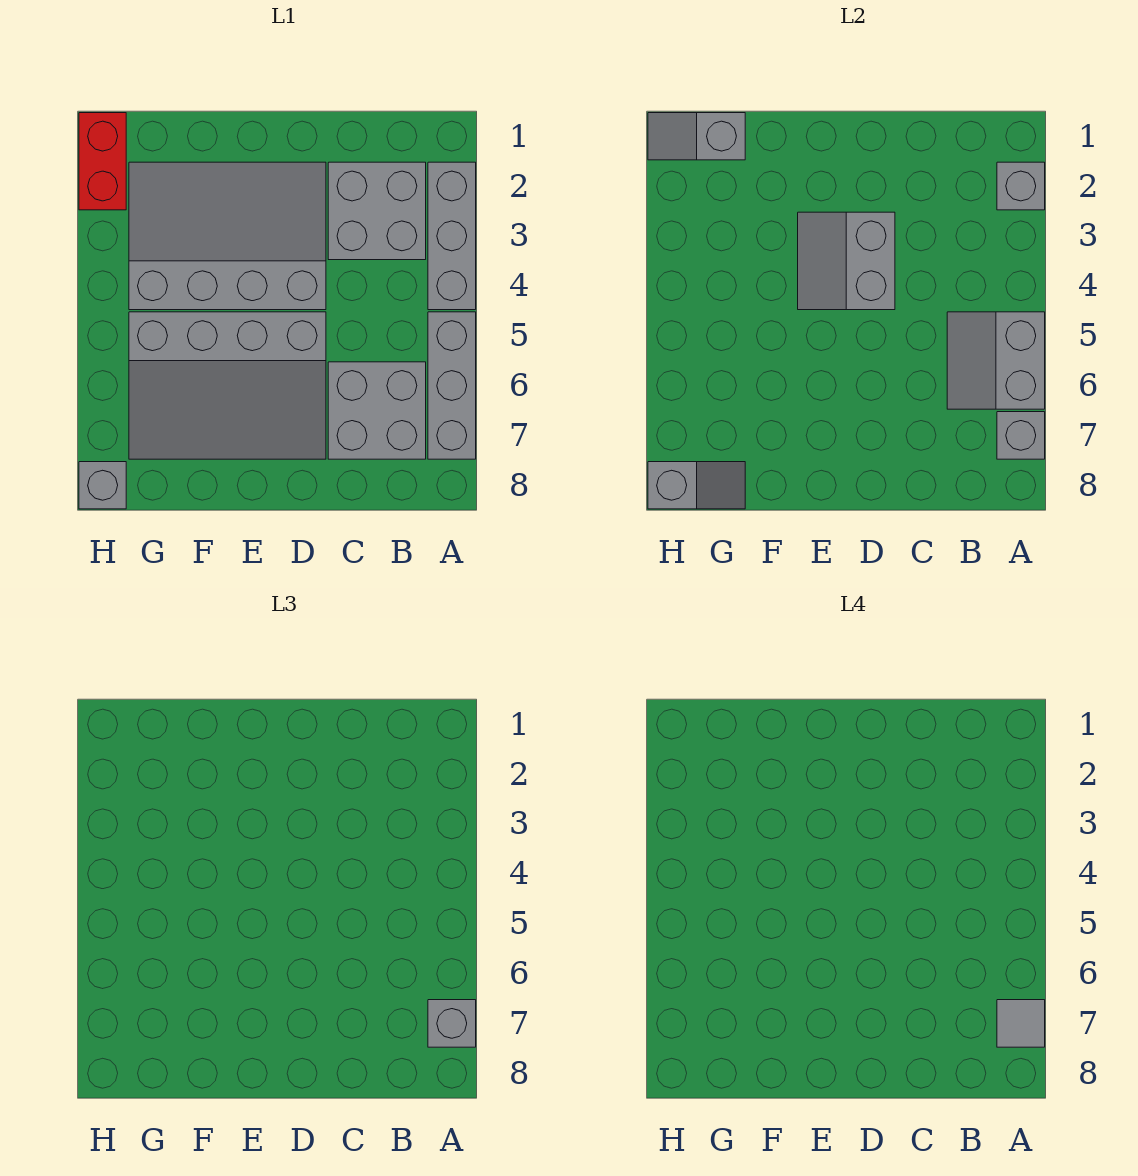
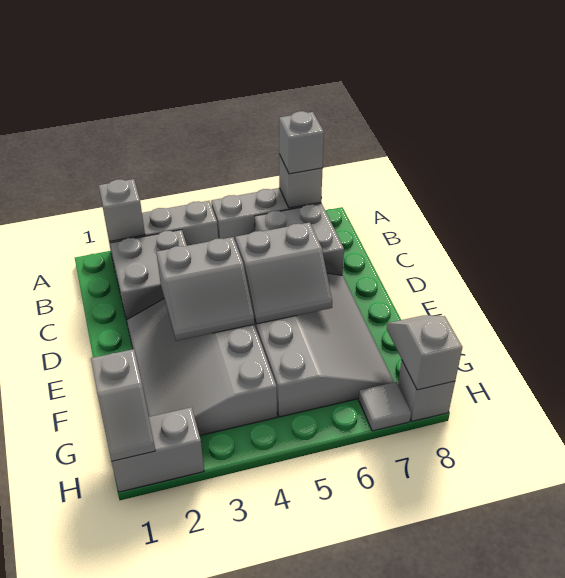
grey 2x2 slope [947,312,1045,409] -> grey 2x2 slope moved to [235,222,332,324]
grey 1x1 tile [997,1000,1045,1047] -> grey 1x1 tile moved to [359,382,411,431]
red 1x2 brick [79,113,126,210] -> grey 1x2 brick [112,407,204,492]

